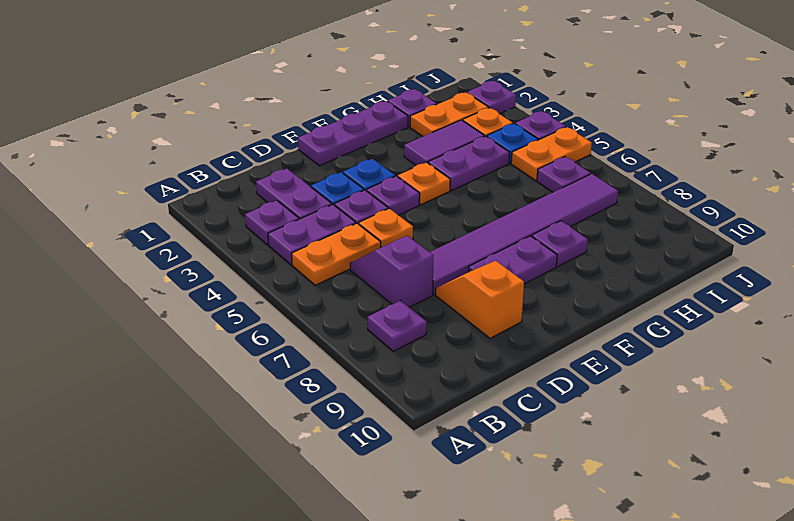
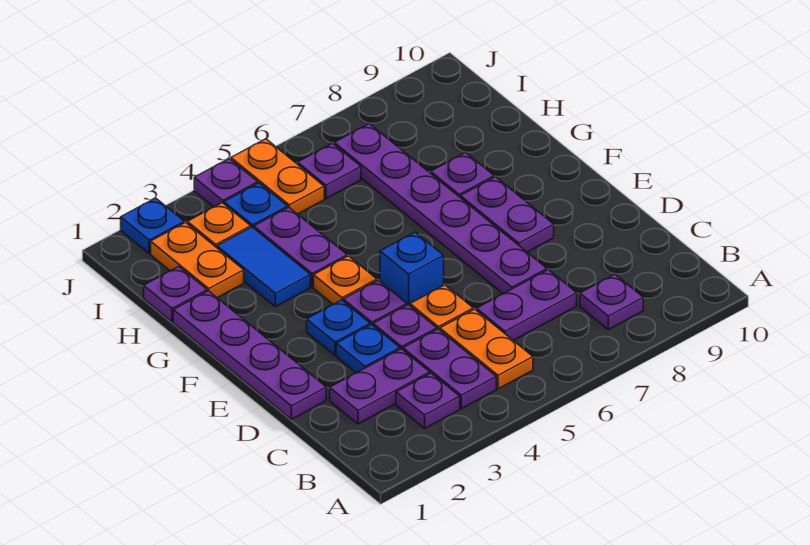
purple 1x2 slope [350,236,433,307] -> purple 1x2 plate [477,270,577,340]
purple 1x6 tile [430,174,618,294] -> purple 1x6 plate [334,124,547,294]
orange 1x2 slope [436,261,524,338] -> none
purple 1x3 plate [298,101,408,166] -> purple 1x4 plate [173,291,326,419]
none -> blue 1x1 brick [380,232,444,306]
purple 1x2 tile [404,120,484,165] -> blue 1x2 tile [217,227,310,307]
purple 1x1 plate [467,81,516,114] -> blue 1x1 plate [121,198,184,254]

